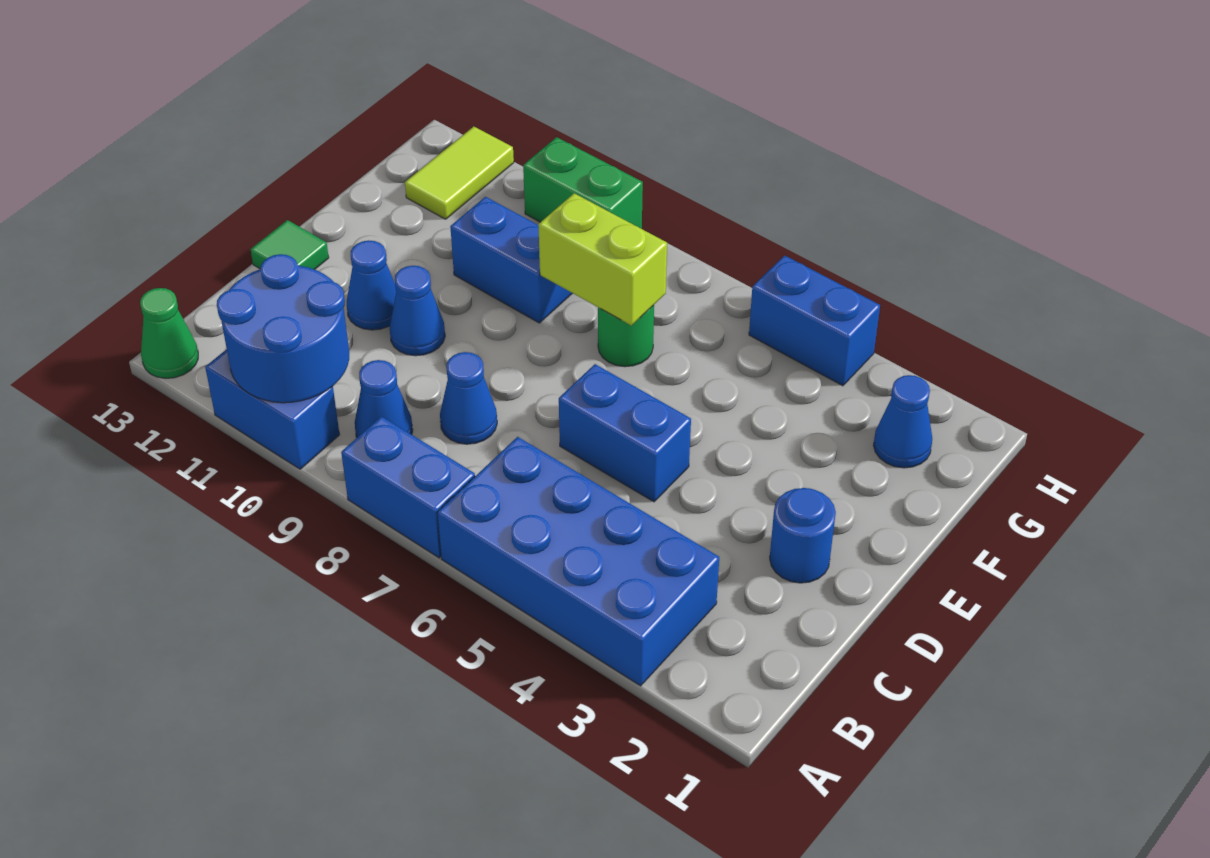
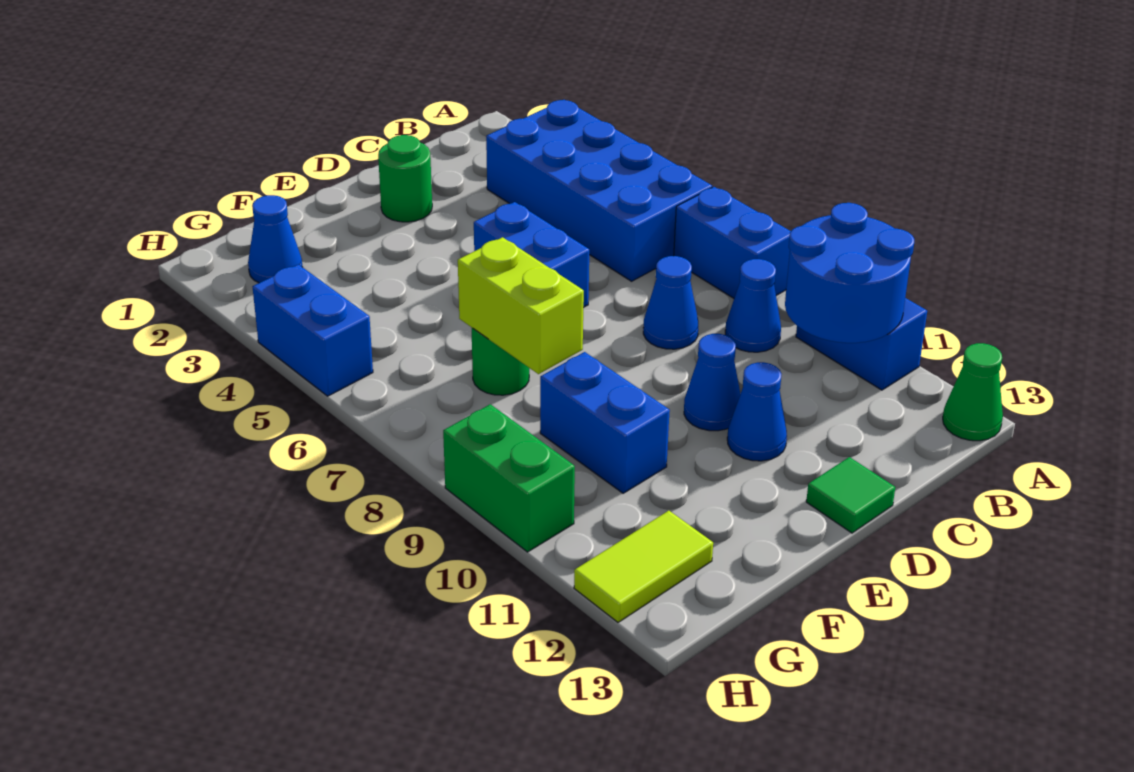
blue 1x1 round brick [770,488,836,583] -> green 1x1 round brick [378,135,432,222]

